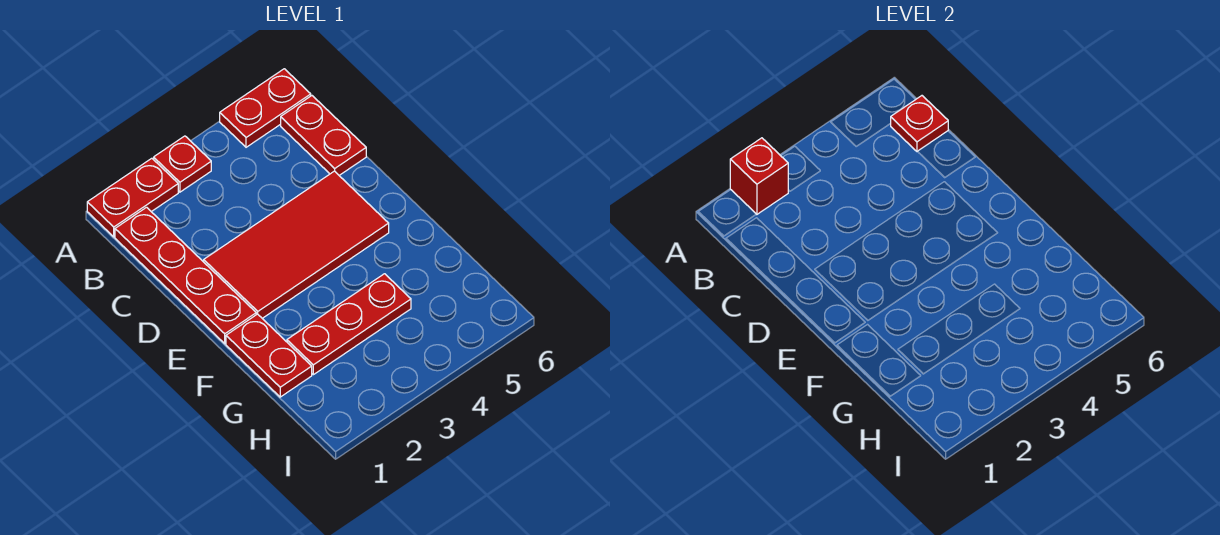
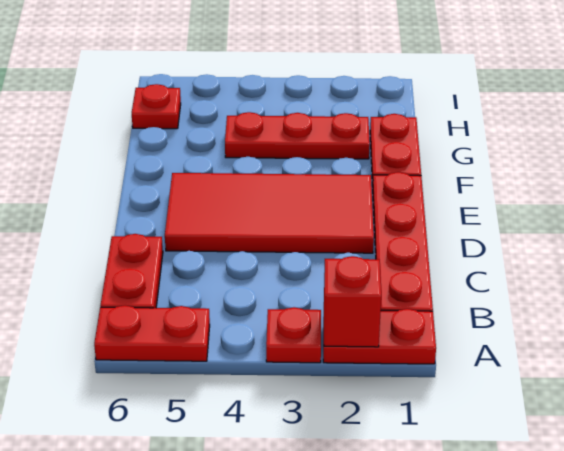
red 1x1 plate [890,96,948,152] -> red 1x1 plate moved to [132,84,181,129]

